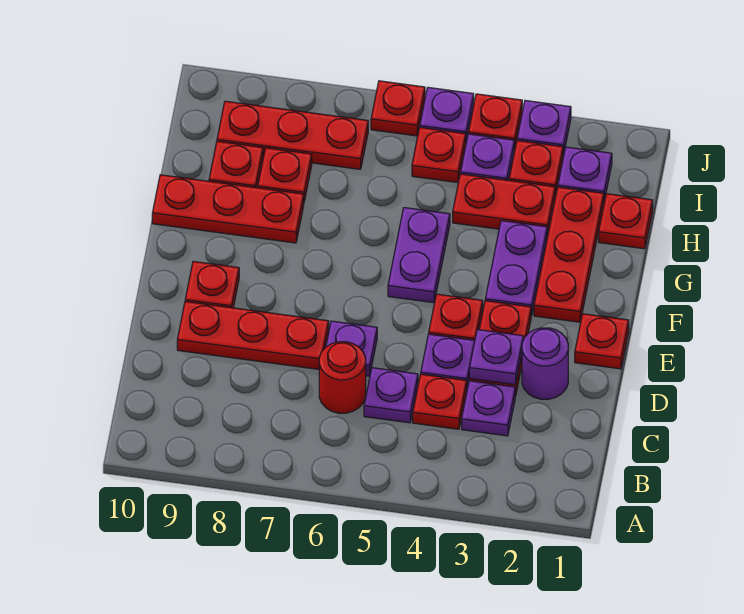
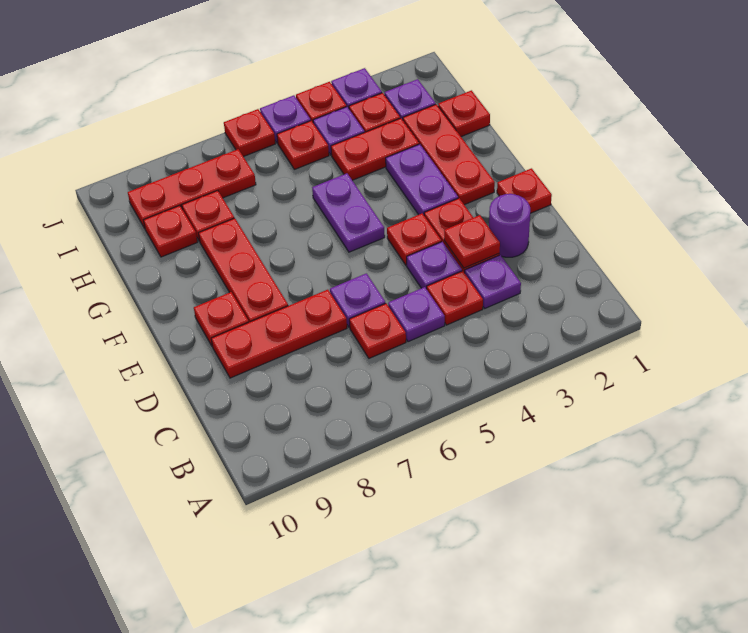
red 1x1 round brick [319,342,366,413] -> red 1x1 plate [349,303,406,358]
purple 1x1 plate [469,330,523,385] -> red 1x1 plate [444,215,500,268]
red 1x3 plate [152,175,304,243] -> red 1x3 plate turned to [199,218,288,322]

